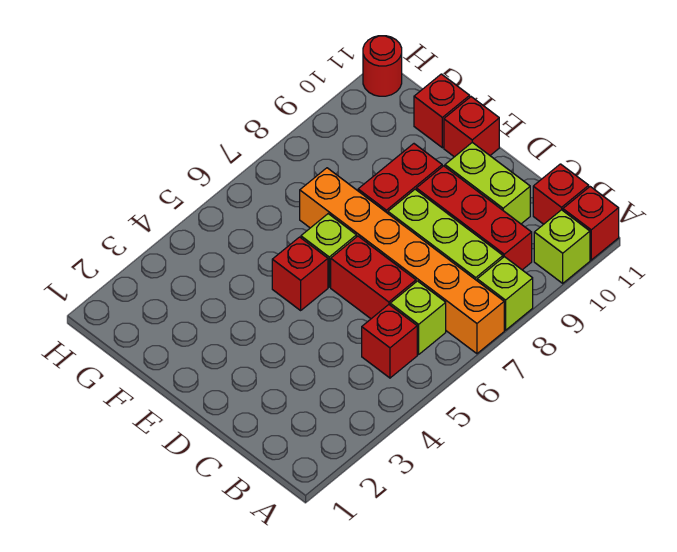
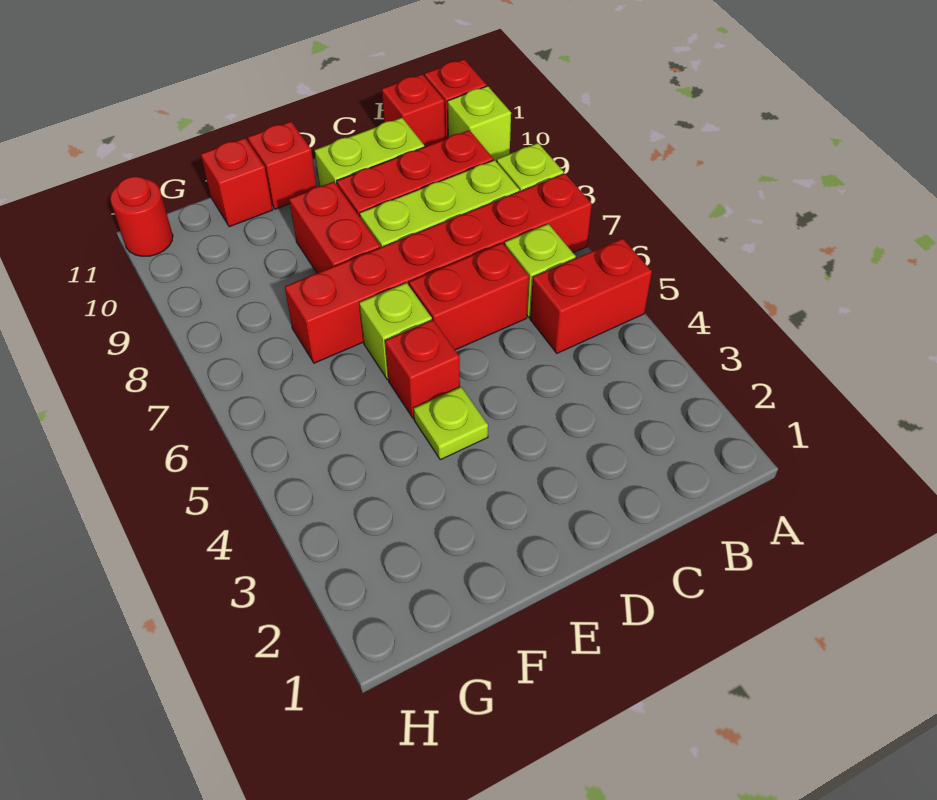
orange 1x6 brick [300,168,504,354] -> red 1x6 brick [285,173,592,363]
red 1x1 brick [362,305,417,378] -> red 1x2 brick [530,238,652,353]
none -> lime 1x1 plate [414,387,488,460]

